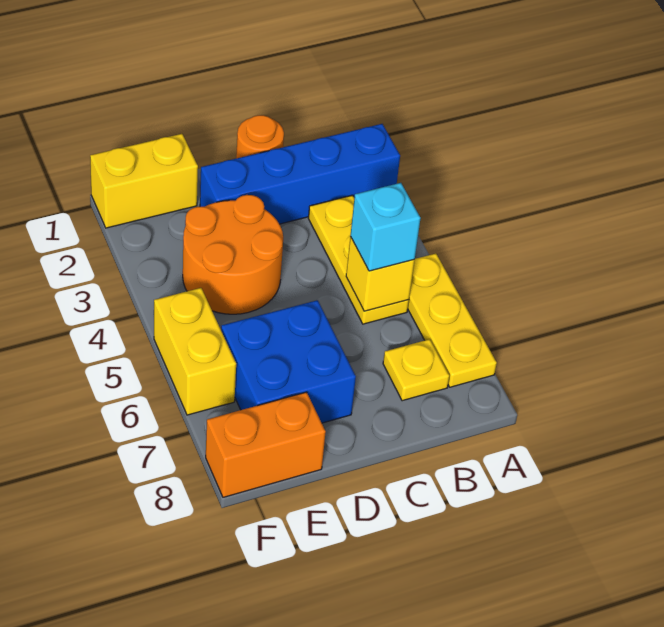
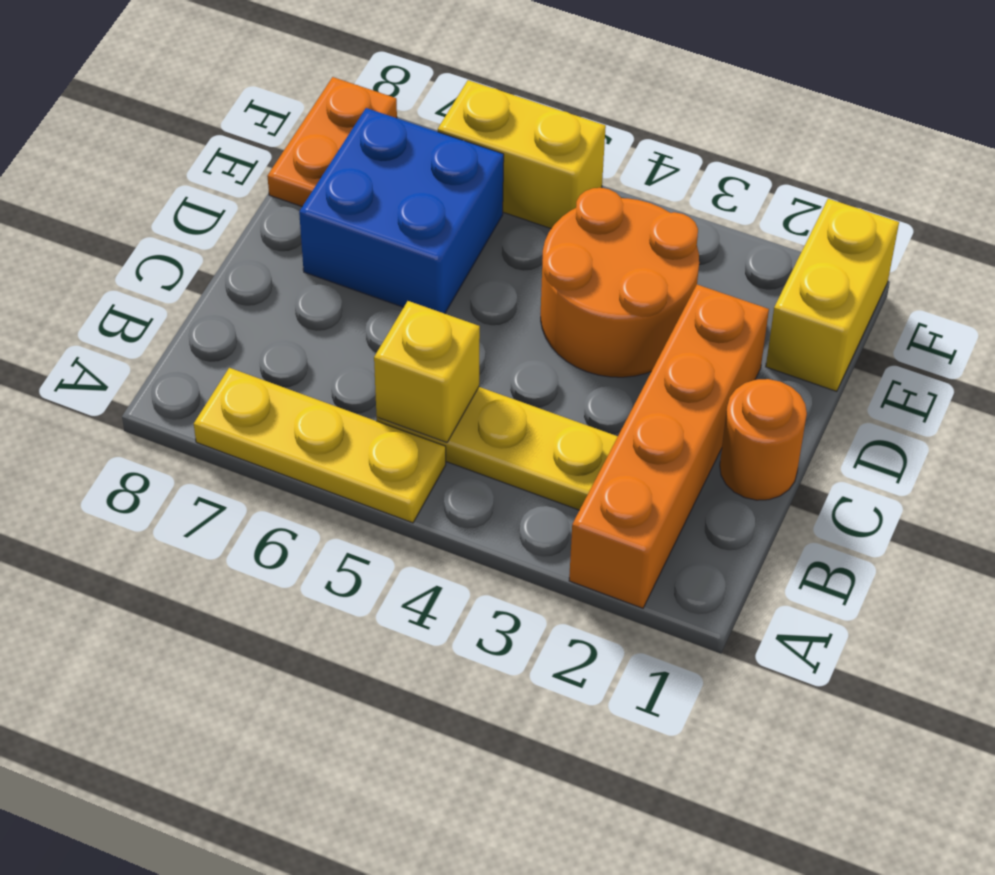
blue 1x4 brick [200,124,400,224] -> orange 1x4 brick [569,285,769,608]
cyan 1x1 brick [350,183,421,271] -> none
yellow 1x1 plate [383,339,449,401] -> none
orange 1x2 brick [206,392,326,497] -> orange 1x2 plate [267,77,397,206]

